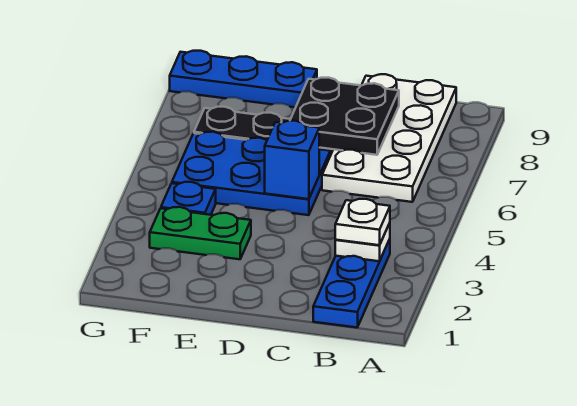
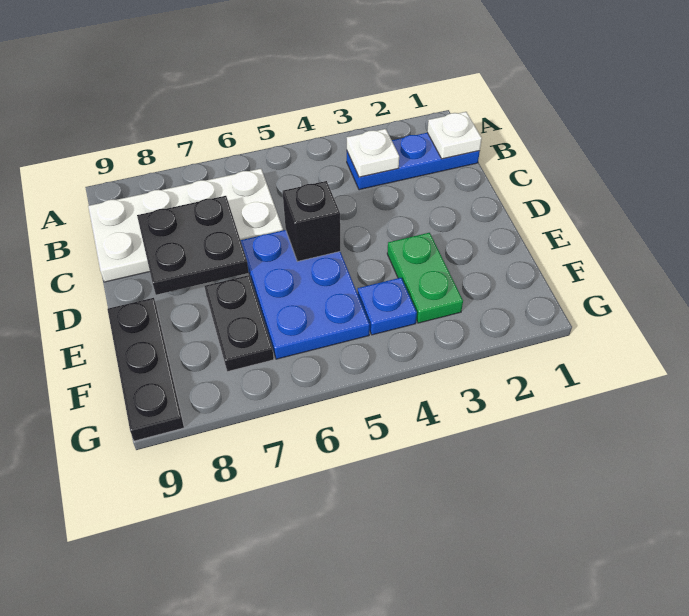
white 1x1 plate [335,199,390,245] -> white 1x1 plate moved to [427,112,482,159]
blue 1x1 brick [265,121,319,199] -> black 1x1 brick [282,181,341,261]
blue 1x3 plate [170,51,317,107] -> black 1x3 plate [107,298,184,441]

